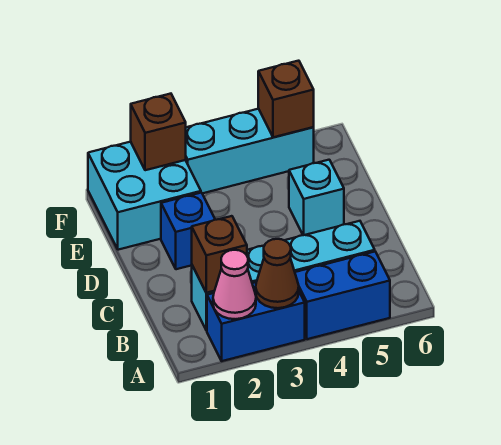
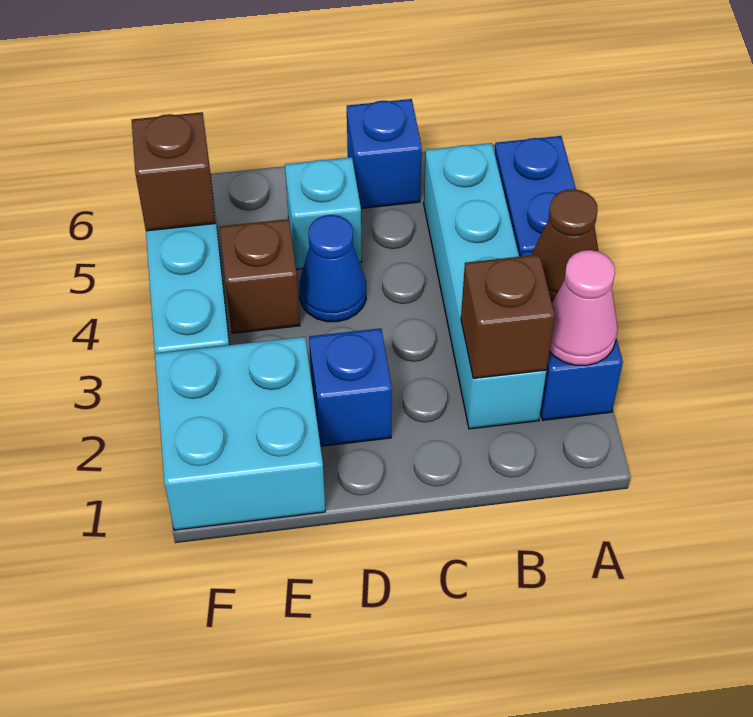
none -> blue 1x1 brick [347,99,422,208]
none -> blue 1x1 cone [299,215,366,322]
brown 1x1 brick [131,94,186,170] -> brown 1x1 brick moved to [220,219,300,333]

